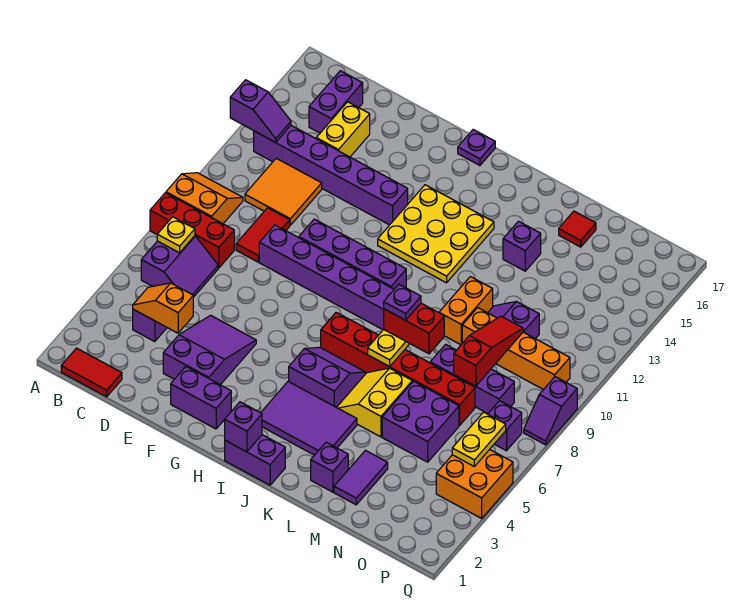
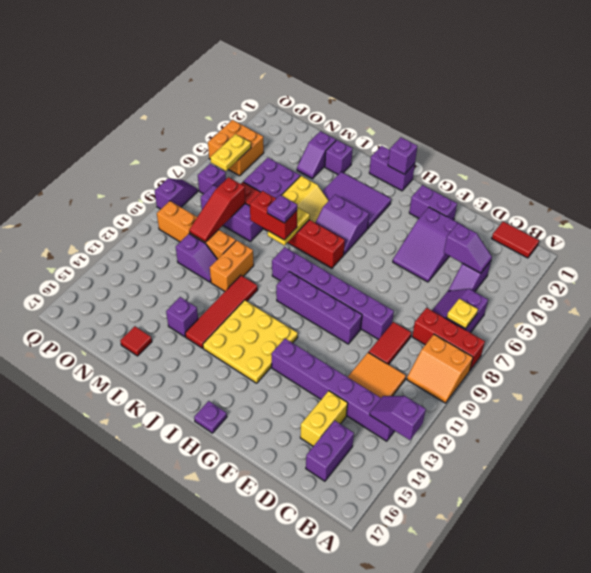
orange 1x2 slope [133,283,193,333] -> purple 1x2 slope [444,224,492,273]
none -> red 1x4 tile [185,275,258,348]
purple 1x2 tile [334,450,388,505] -> purple 1x2 slope [297,131,336,179]

